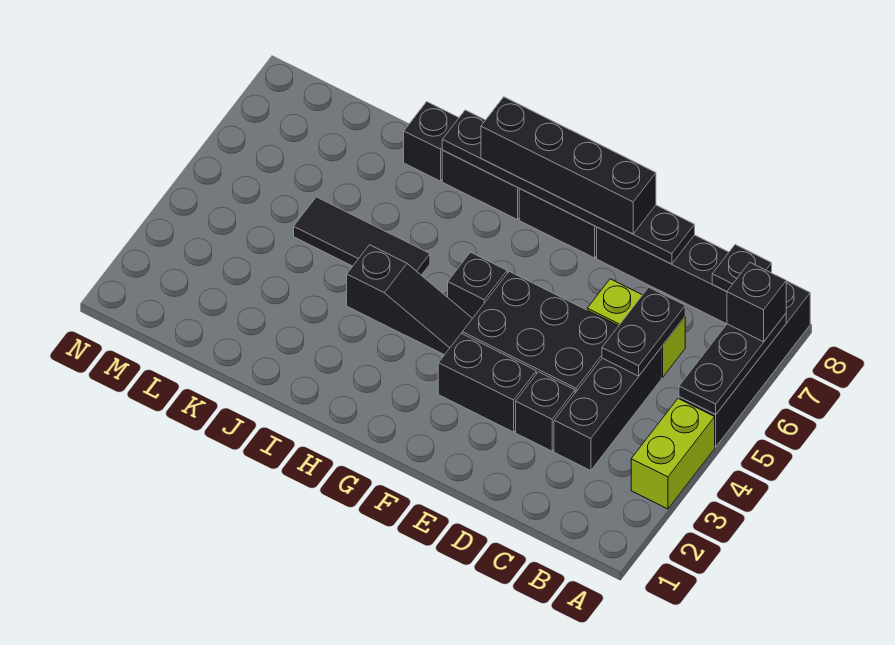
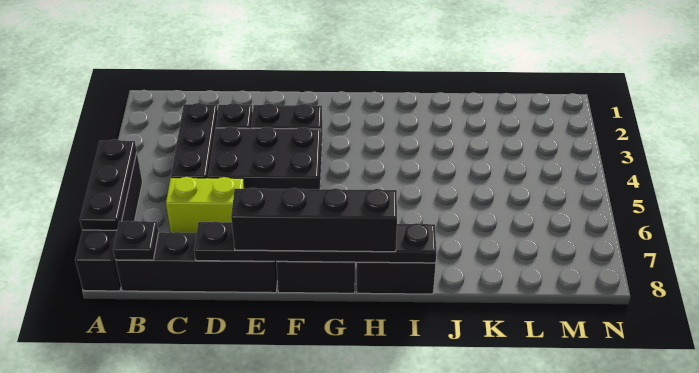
lime 1x2 brick [631,399,715,509] -> none
black 1x1 brick [727,262,786,342] -> none
black 1x2 plate [602,287,685,376] -> none
black 1x3 slope [347,245,473,355] -> none
black 1x1 brick [448,252,507,318] -> none
black 1x3 tile [294,197,430,275] -> none
black 1x1 brick [404,102,459,181] -> none

